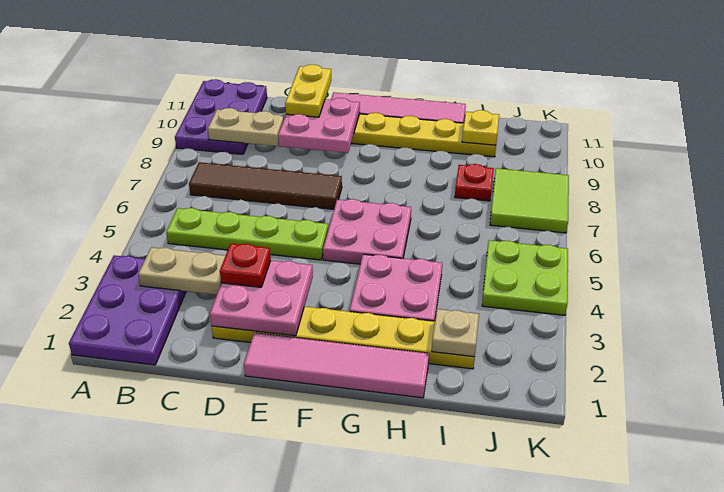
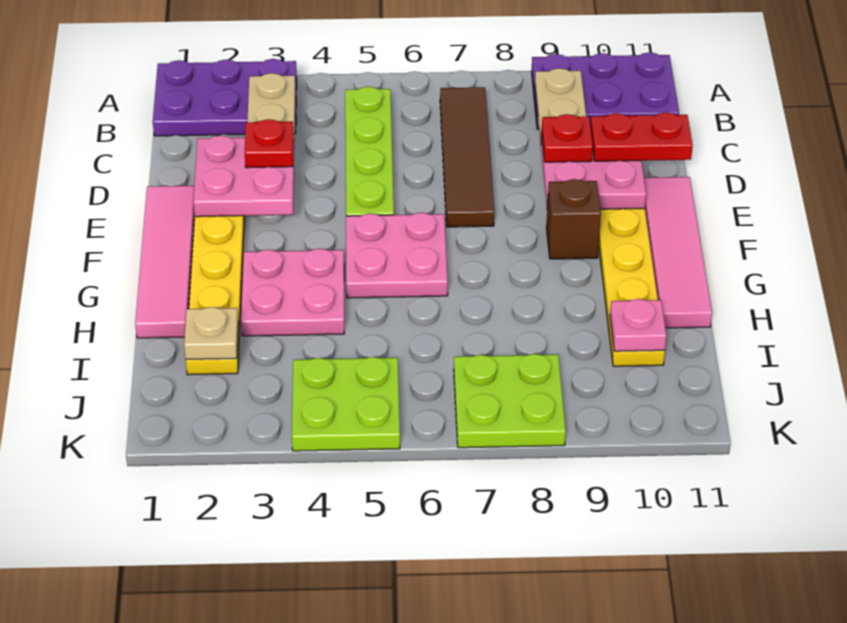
yellow 1x2 plate [285,65,331,117] -> red 1x2 plate [591,113,693,161]
none -> brown 1x1 brick [547,179,601,259]
red 1x1 plate [455,164,494,201] -> red 1x1 plate moved to [541,114,593,162]
yellow 1x1 plate [462,110,499,145] -> pink 1x1 plate [610,299,667,351]
lime 2x2 tile [490,168,569,233] -> lime 2x2 plate [454,354,566,448]

